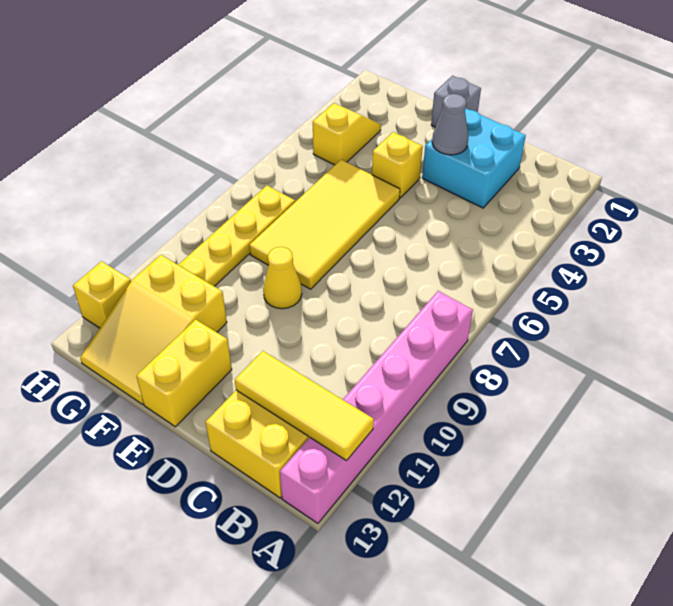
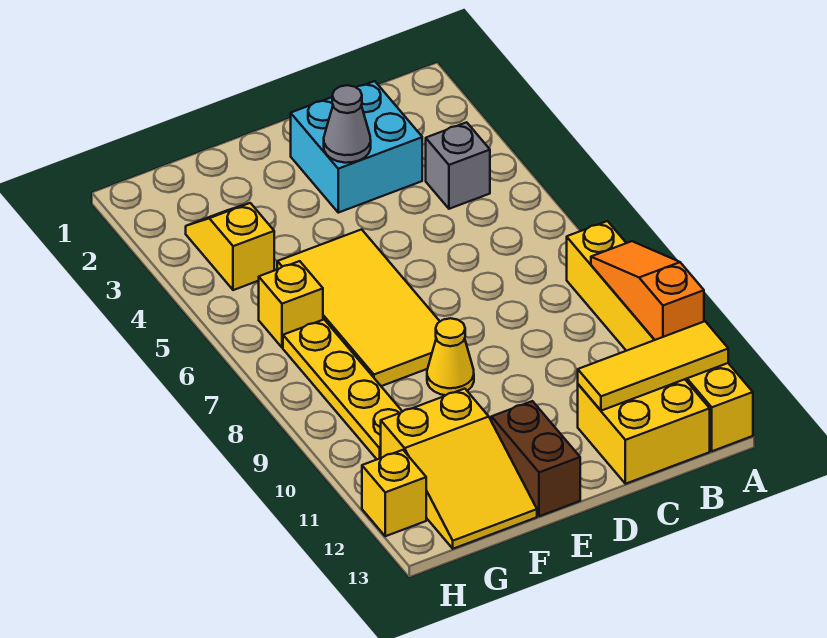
pink 1x6 brick [280,291,473,523] -> yellow 1x6 brick [567,221,753,451]
none -> orange 1x3 slope [591,241,704,340]
grey 1x1 brick [431,76,481,127] -> grey 1x1 brick moved to [426,122,490,209]
yellow 1x1 brick [372,132,423,198] -> yellow 1x1 brick moved to [259,261,323,348]
yellow 1x2 brick [136,319,232,427] -> brown 1x2 brick [491,401,580,516]

